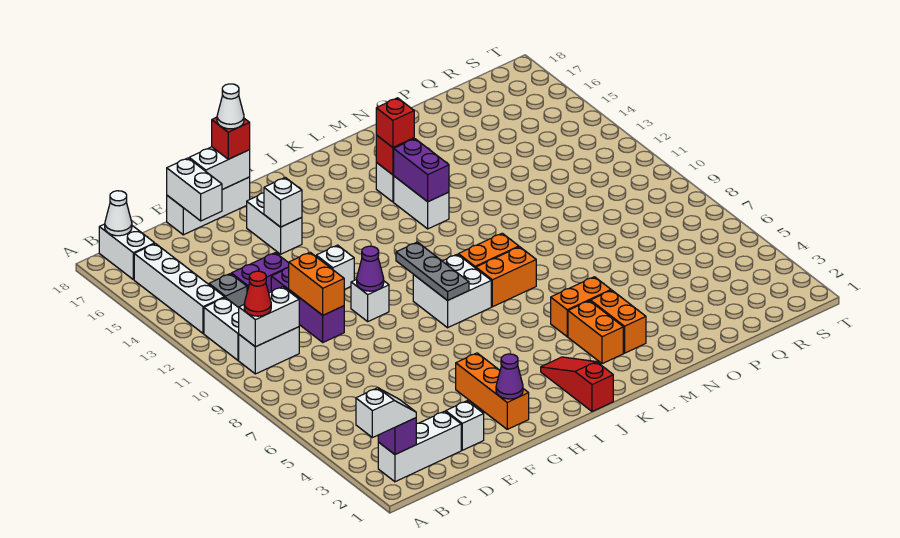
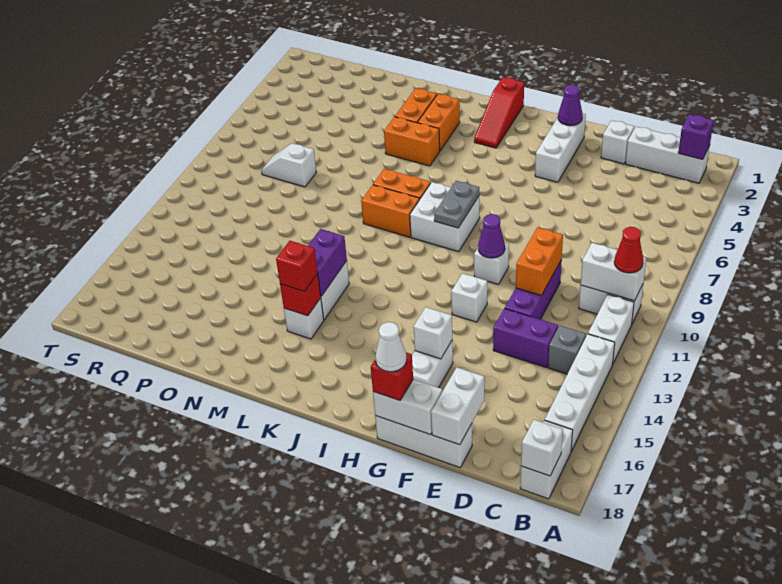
white 1x2 slope [356,388,416,438] -> white 1x2 slope moved to [261,143,316,187]
white 1x1 cone [105,191,132,236] -> white 1x1 brick [521,420,563,476]
orange 1x3 brick [456,353,529,429] -> white 1x3 brick [535,113,586,182]
grey 1x3 plate [396,242,469,301] -> grey 1x2 plate [434,181,479,228]

